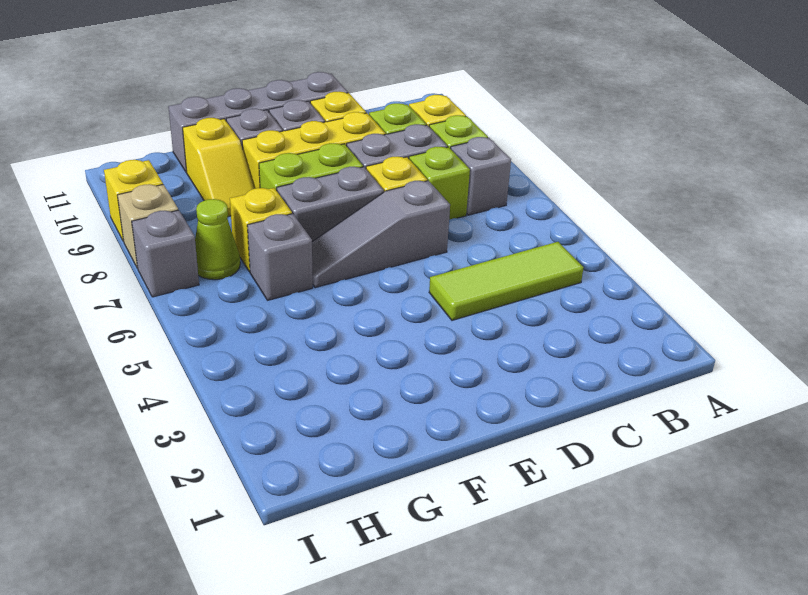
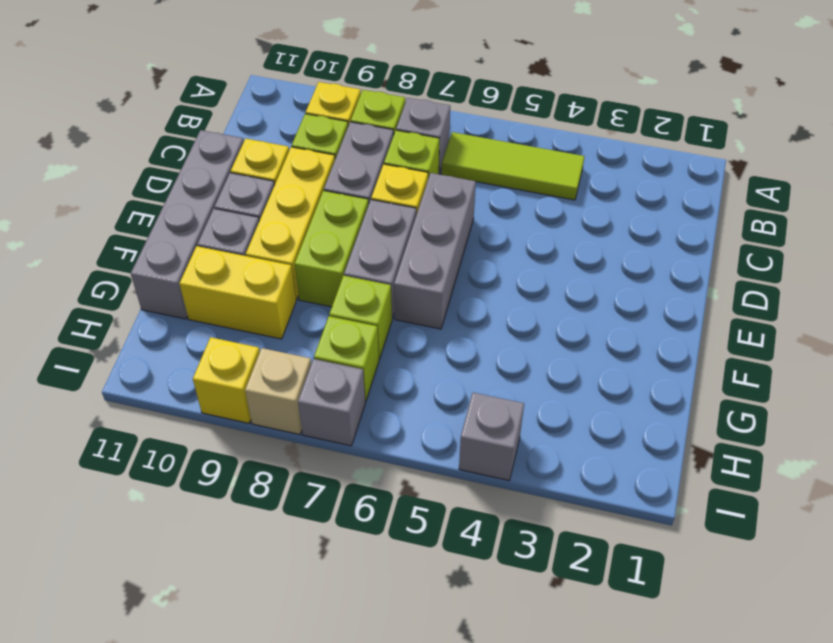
lime 1x3 tile [429,242,584,320] -> lime 1x3 tile turned to [441,132,585,200]
grey 1x3 slope [312,181,450,288] -> grey 1x3 brick [394,173,476,329]
grey 1x1 brick [247,214,313,300] -> grey 1x1 brick moved to [459,393,524,480]
yellow 1x1 brick [230,188,292,272] -> lime 1x1 brick [329,276,392,359]
yellow 1x2 slope [183,118,254,217] -> yellow 1x2 brick [179,246,296,339]
lime 1x1 cone [195,199,240,280] -> lime 1x1 brick [314,316,379,402]

